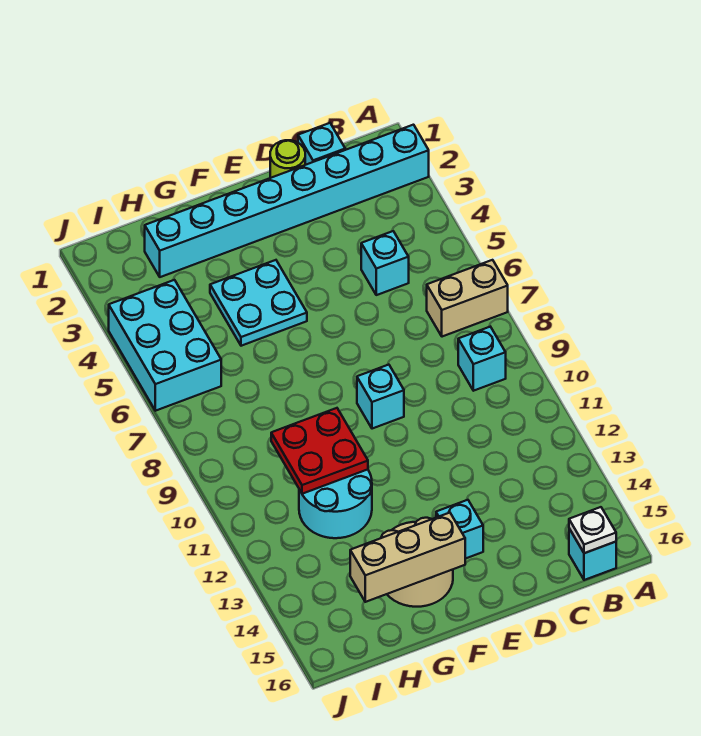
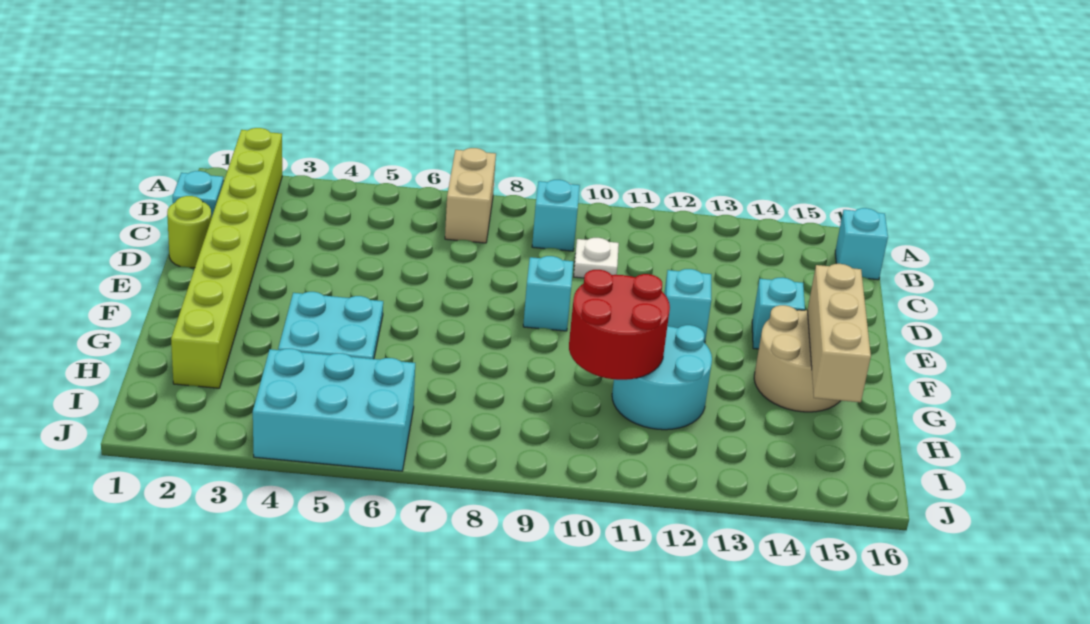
cyan 1x8 brick [145,125,429,277] -> lime 1x8 brick [171,128,282,388]
white 1x1 plate [569,507,616,553] -> white 1x1 plate moved to [574,238,619,278]
cyan 1x1 brick [361,231,409,295] -> cyan 1x1 brick moved to [664,269,711,343]
red 2x2 plate [271,408,368,494] -> red 2x2 round brick [569,270,670,380]

